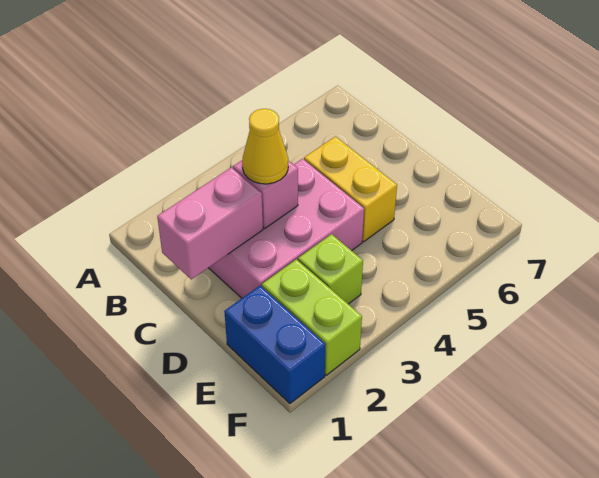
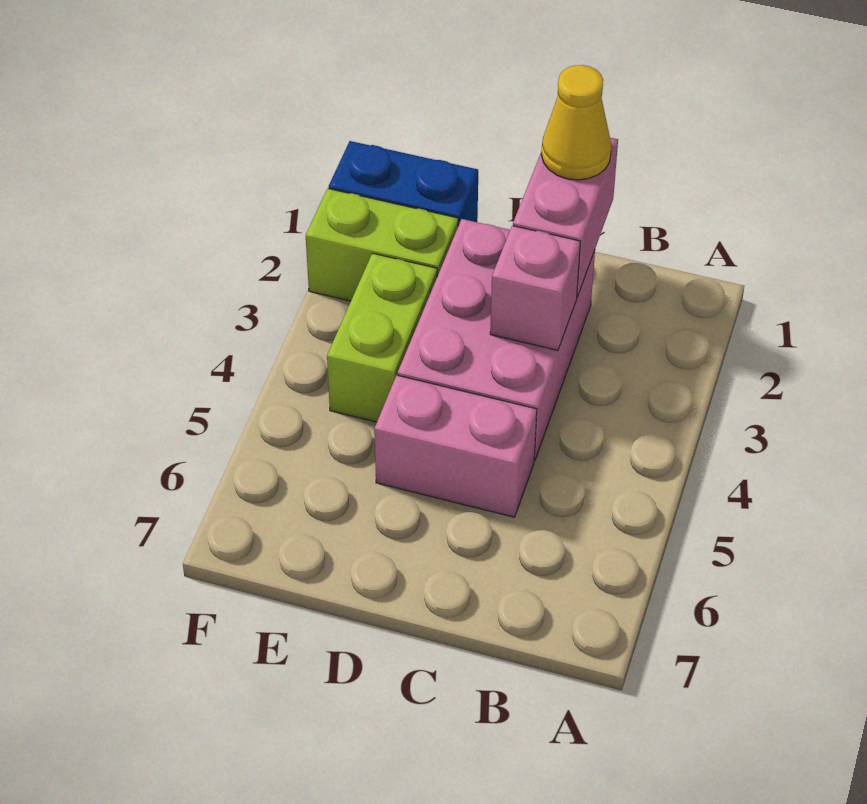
yellow 1x1 cone [242,109,288,184] -> yellow 1x1 cone moved to [541,65,611,180]
yellow 1x2 brick [304,137,397,242] -> pink 1x2 brick [374,375,537,517]
lime 1x1 brick [298,234,363,304] -> lime 1x2 brick [327,253,437,422]

